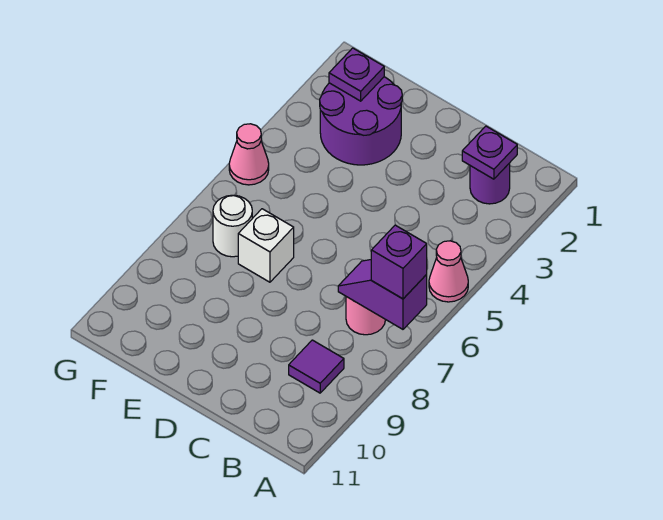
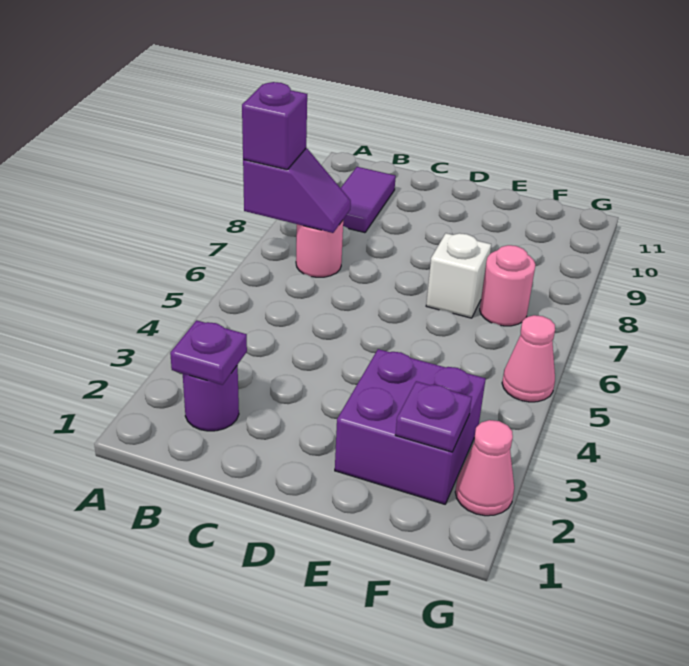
pink 1x1 cone [429,241,468,302] -> pink 1x1 cone moved to [455,420,514,516]
purple 1x1 tile [289,340,344,393] -> purple 1x2 tile [341,167,396,233]
purple 2x2 round brick [320,77,402,165] -> purple 2x2 brick [335,349,486,504]
white 1x1 round brick [213,195,252,257] -> pink 1x1 round brick [480,245,535,326]

